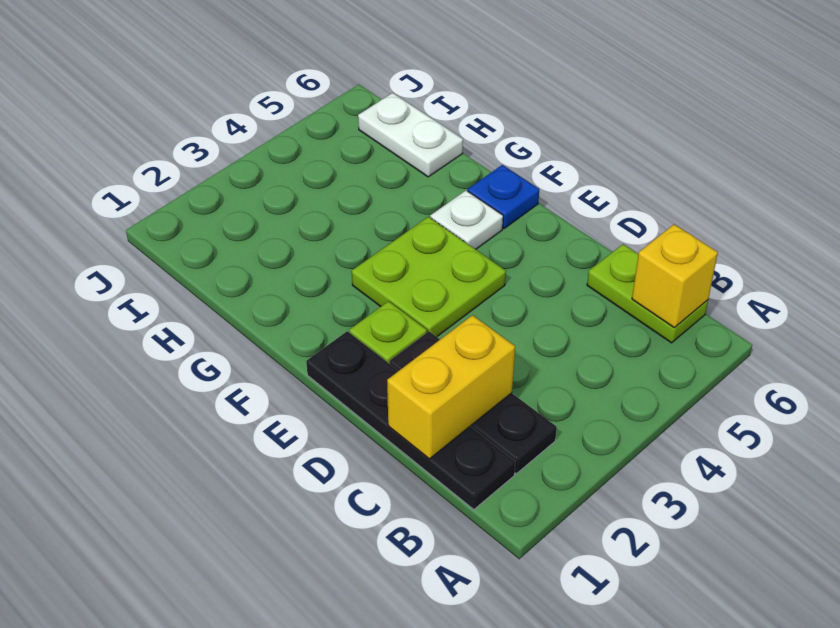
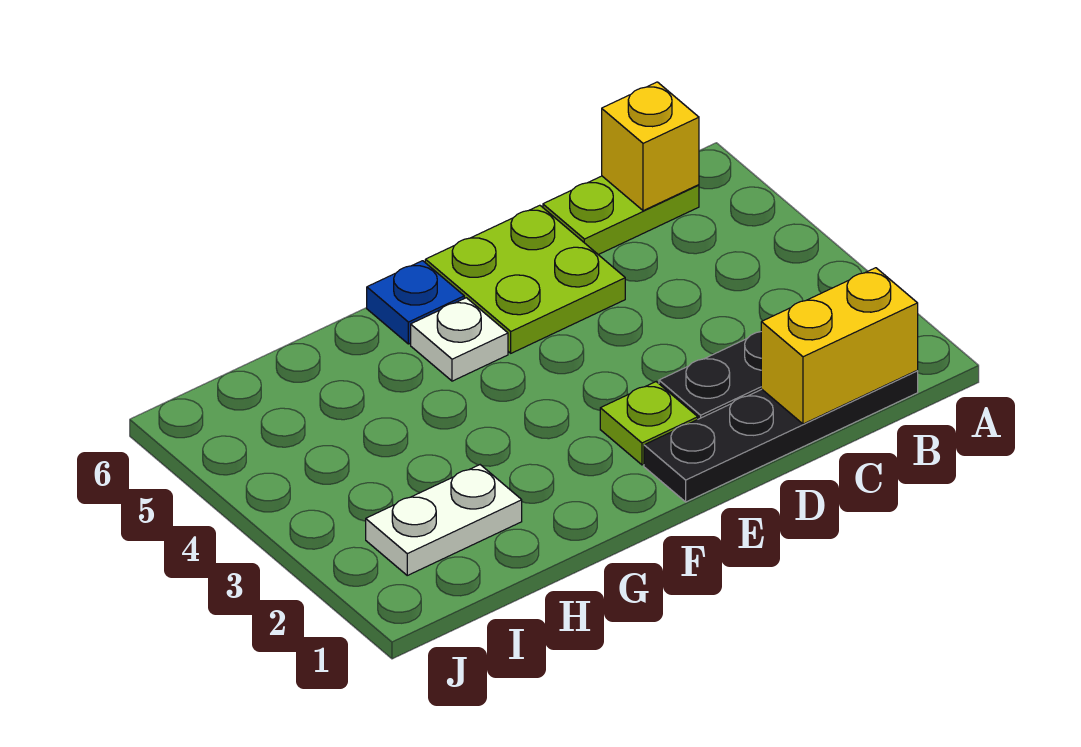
yellow 1x2 brick [387,315,515,459] -> yellow 1x2 brick turned to [761,268,918,424]
lime 2x2 plate [352,217,506,337] -> lime 2x2 plate moved to [425,205,625,353]
white 1x2 plate [358,93,463,177] -> white 1x2 plate moved to [366,465,522,575]

